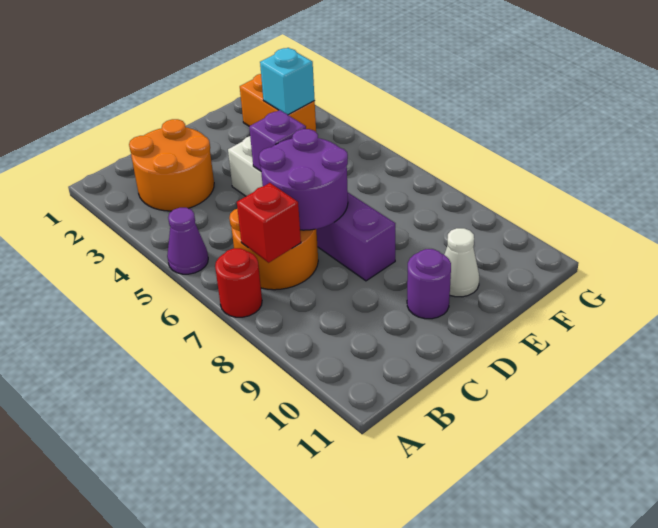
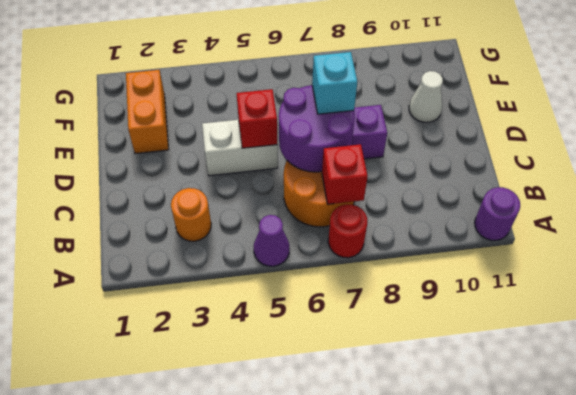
orange 2x2 round brick [129,119,214,211] -> orange 1x1 round brick [171,188,211,241]
purple 1x1 brick [249,110,306,171] -> red 1x1 brick [237,89,277,148]
purple 1x1 round brick [407,249,451,319] -> purple 1x1 round brick moved to [475,187,520,240]
orange 1x2 brick [240,74,316,132] -> orange 1x2 brick turned to [126,70,169,154]
cyan 1x1 brick [260,48,315,115] -> cyan 1x1 brick moved to [312,52,357,114]

